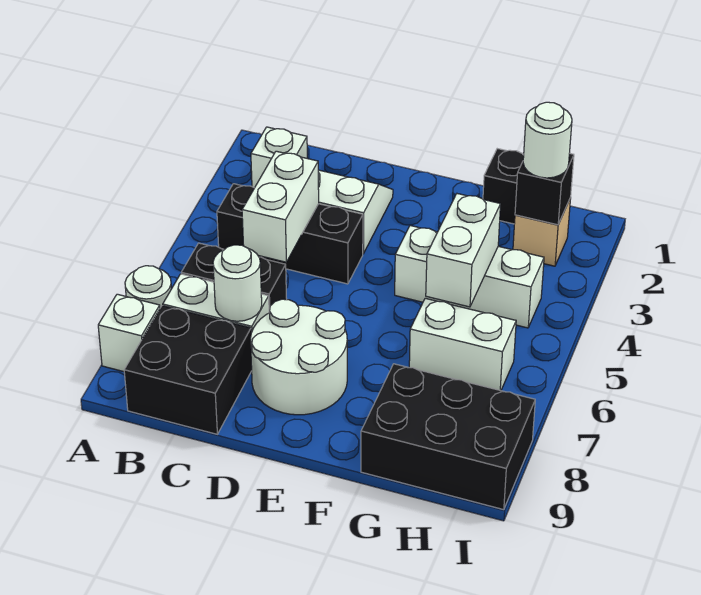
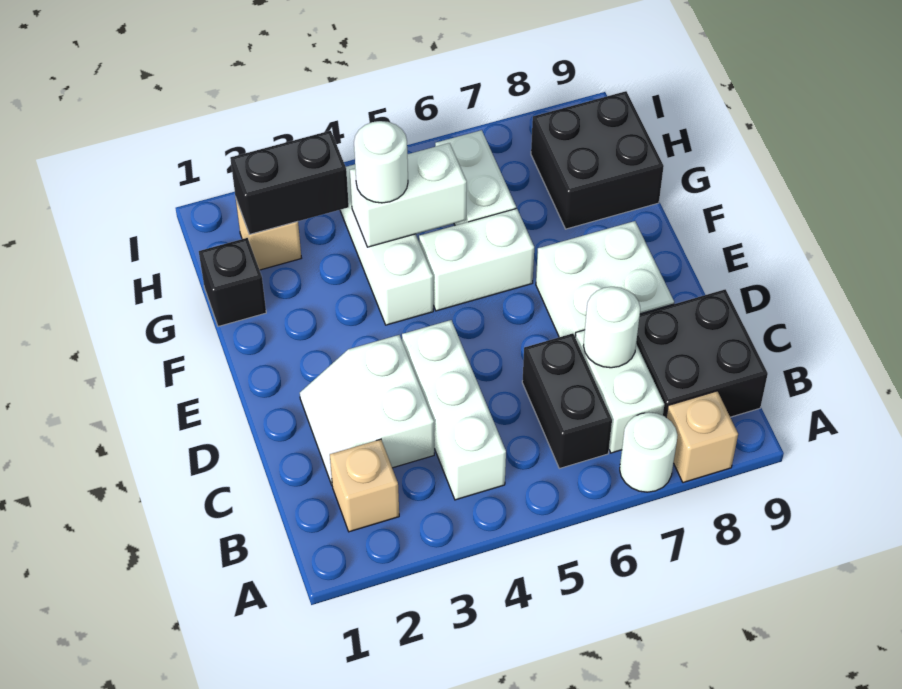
white 1x1 brick [98,294,160,372] -> tan 1x1 brick [666,391,738,483]
white 1x1 brick [251,127,307,188] -> tan 1x1 brick [330,439,399,532]
black 1x3 brick [217,184,363,284] -> white 1x3 brick [402,320,506,500]
white 1x2 brick [242,151,319,262] -> white 1x2 brick moved to [419,209,534,311]
white 2x2 round brick [250,299,347,415] -> white 2x2 brick [536,221,674,337]
black 2x3 brick [361,364,535,510] -> black 2x2 brick [531,91,664,229]
black 1x1 brick [515,153,574,225] -> black 1x2 brick [230,131,349,234]
white 1x1 round brick [523,102,572,178] -> white 1x1 round brick moved to [354,121,408,203]

